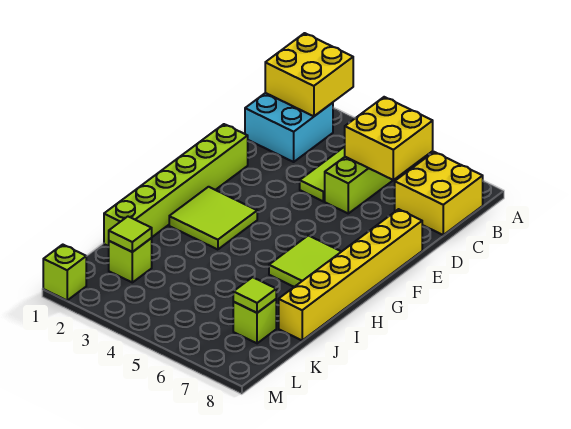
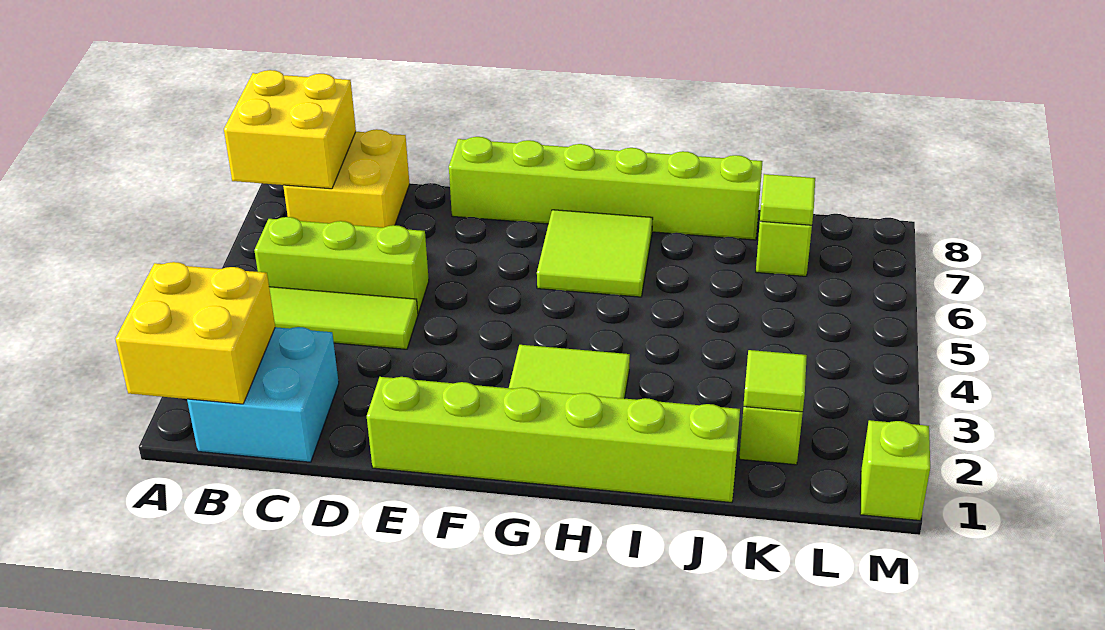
yellow 2x2 brick [345,97,433,180] -> yellow 2x2 brick moved to [224,70,356,189]
yellow 1x6 brick [279,209,422,340] -> lime 1x6 brick [449,137,762,240]

